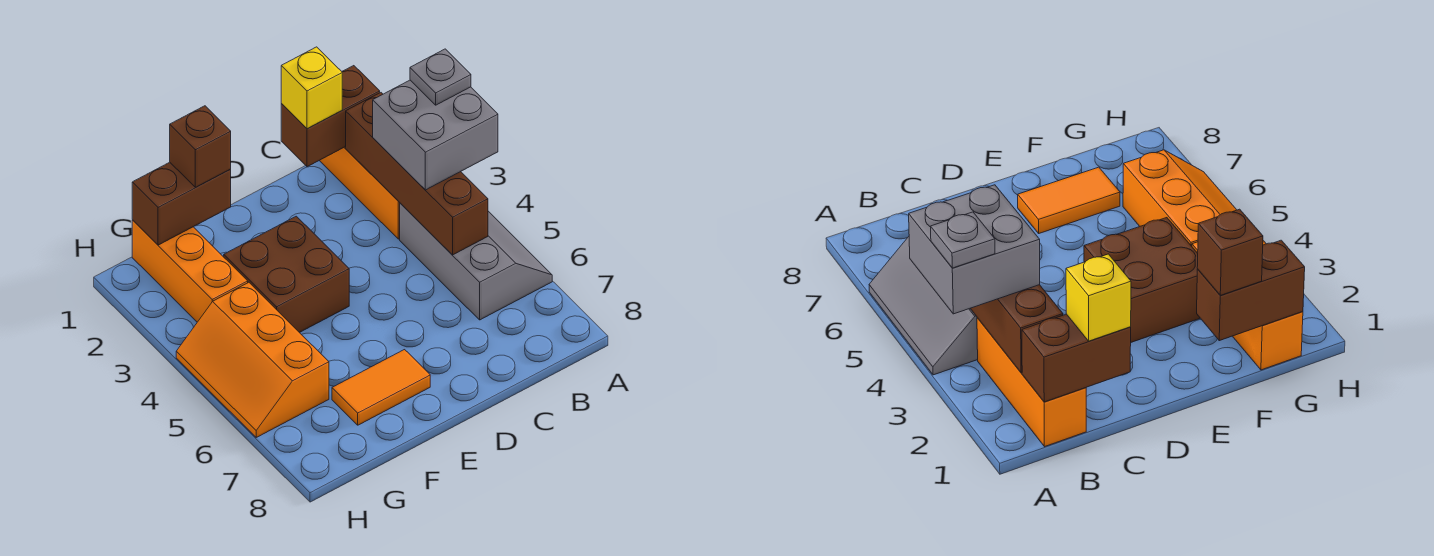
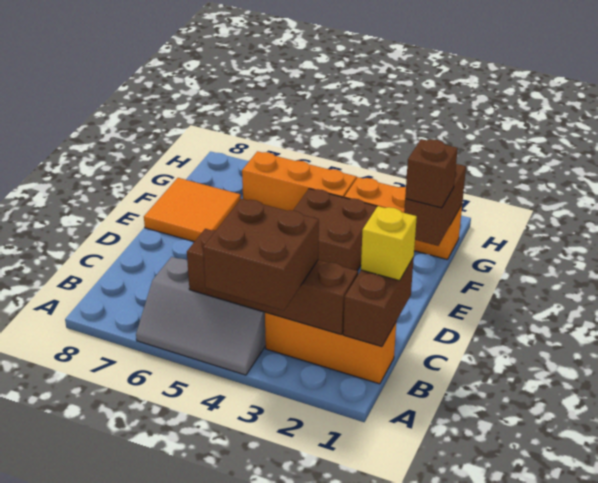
grey 2x2 brick [373,80,498,190] -> brown 2x2 brick [203,199,319,311]
grey 1x1 plate [410,49,471,105] -> none
orange 1x2 tile [332,350,430,425] -> orange 2x2 tile [144,178,241,242]

